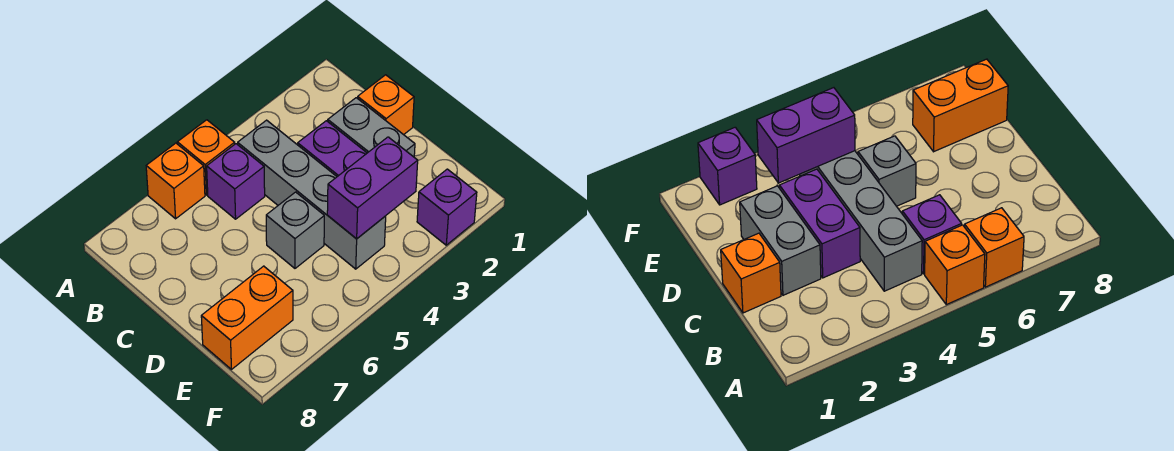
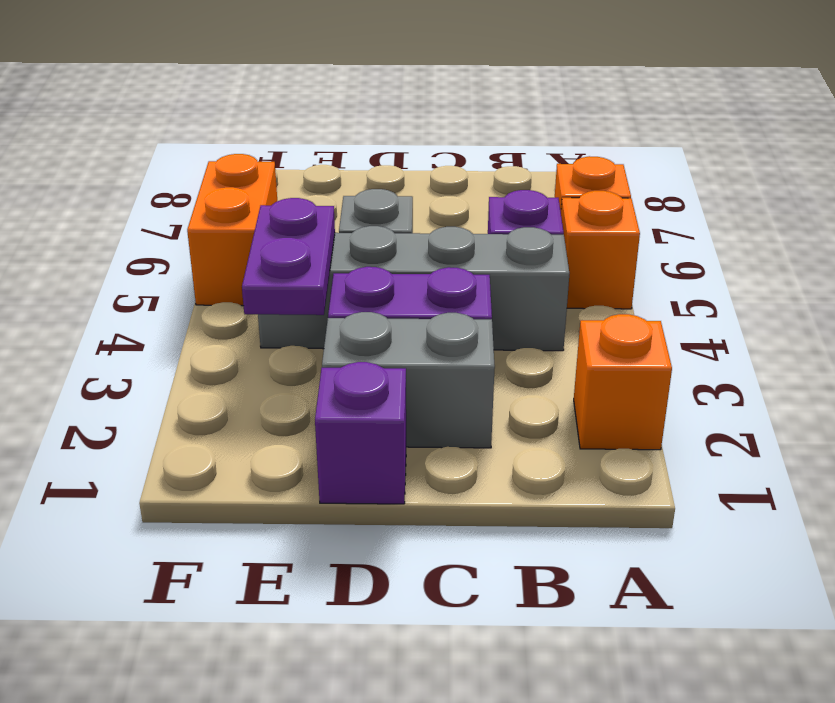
orange 1x1 brick [358,75,414,135] -> orange 1x1 brick moved to [574,314,672,450]
purple 1x2 brick [327,137,418,239] -> purple 1x2 plate [242,198,335,315]
orange 1x2 brick [201,266,293,369] -> orange 1x2 brick moved to [187,154,277,306]
purple 1x1 brick [417,169,477,245] -> purple 1x1 brick moved to [315,362,406,504]

